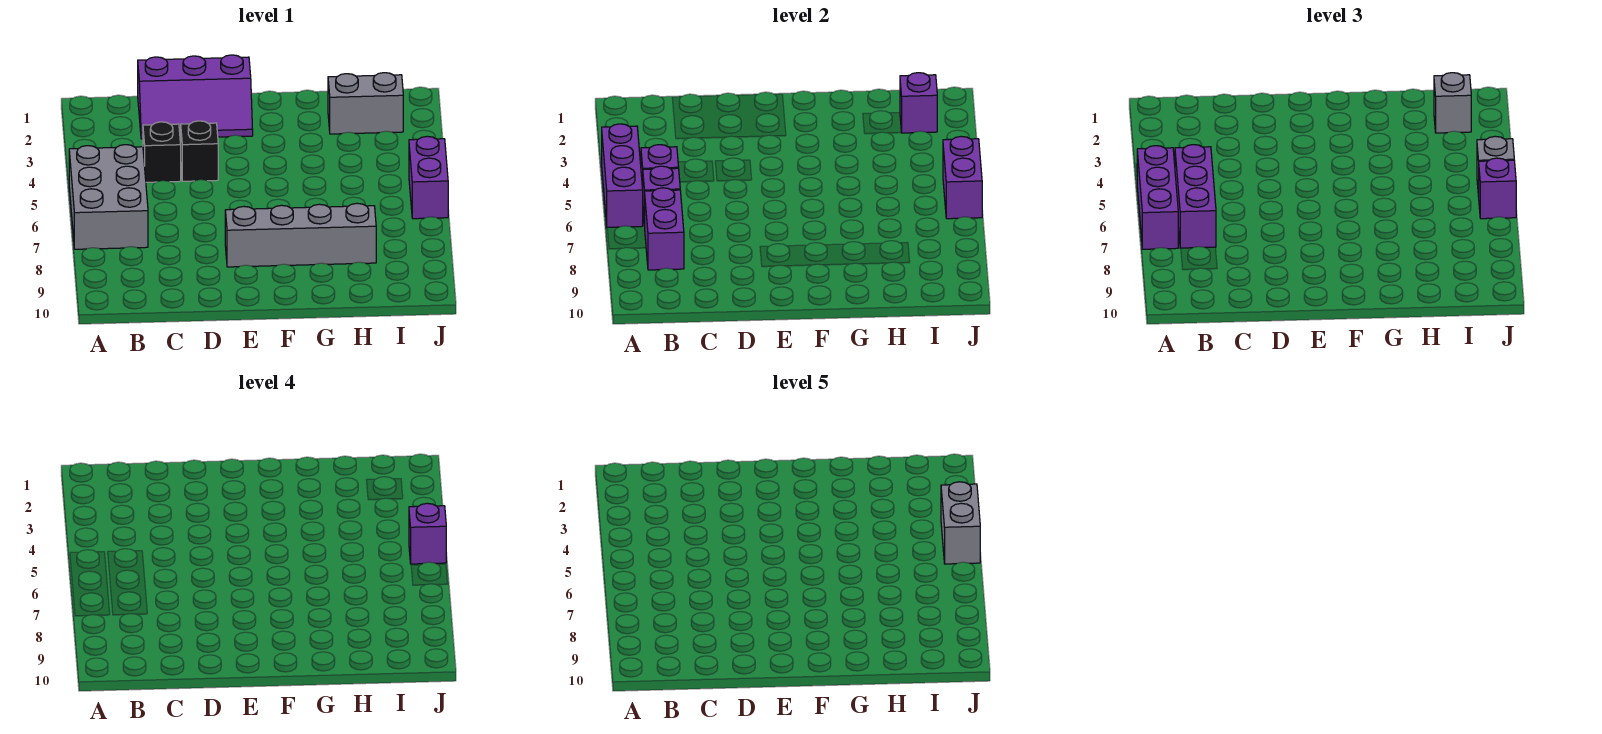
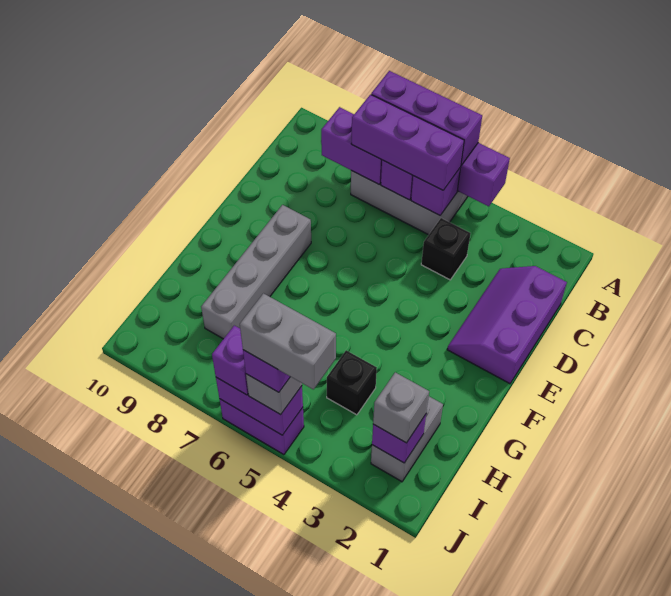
black 1x1 brick [181,121,218,181] -> black 1x1 brick moved to [327,350,377,415]

